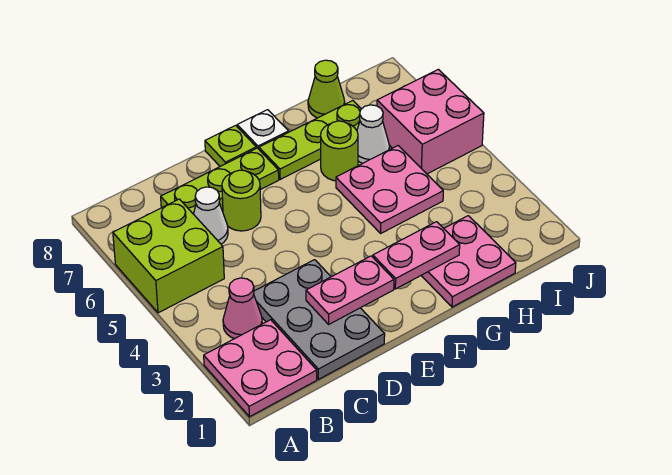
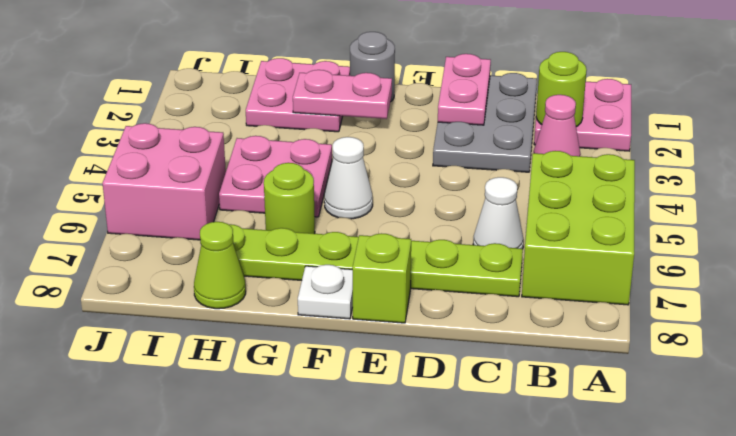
lime 2x2 brick [113,199,224,313] -> lime 2x3 brick [522,151,635,305]
pink 1x2 plate [306,256,394,324] -> pink 1x2 plate turned to [438,54,491,125]
lime 1x1 round brick [222,170,261,231] -> lime 1x1 round brick moved to [536,52,587,127]
lime 1x1 plate [205,125,256,166] -> lime 1x1 brick [352,233,411,323]
none -> grey 1x1 round brick [350,32,395,102]
white 1x1 cone [357,105,390,163] -> white 1x1 cone moved to [324,137,373,219]

